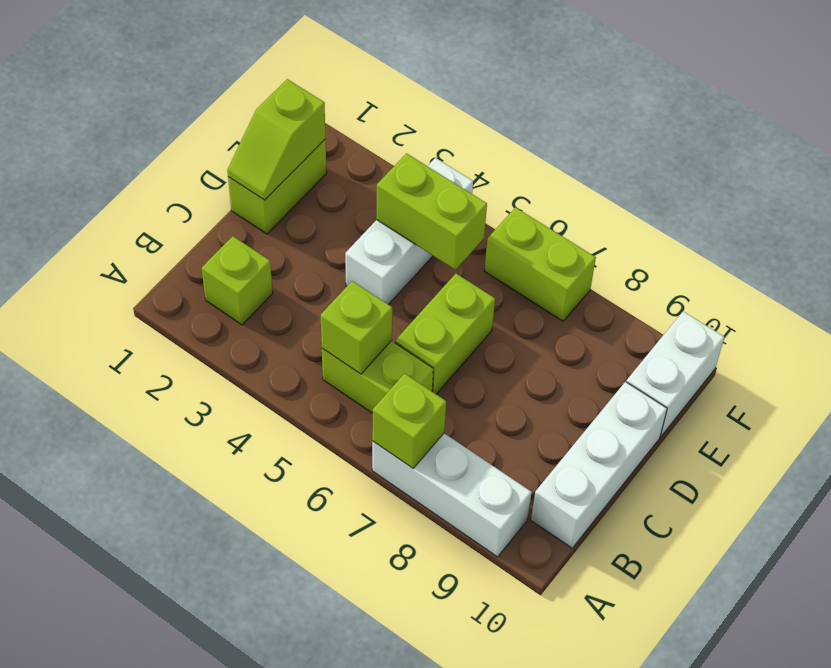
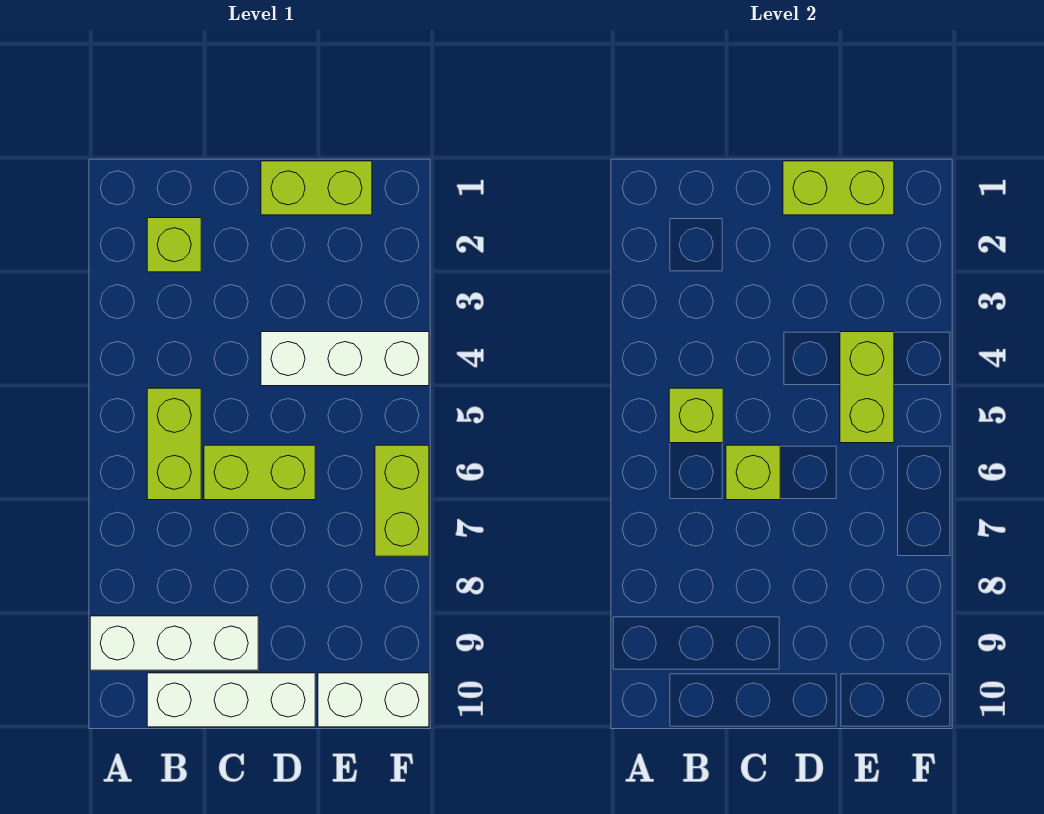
white 1x3 brick [372,433,532,557] -> white 1x3 brick turned to [90,616,258,670]
lime 1x1 brick [372,374,446,468] -> lime 1x1 brick moved to [726,445,780,500]
lime 1x2 slope [227,79,326,200] -> lime 1x2 brick [783,161,894,215]

